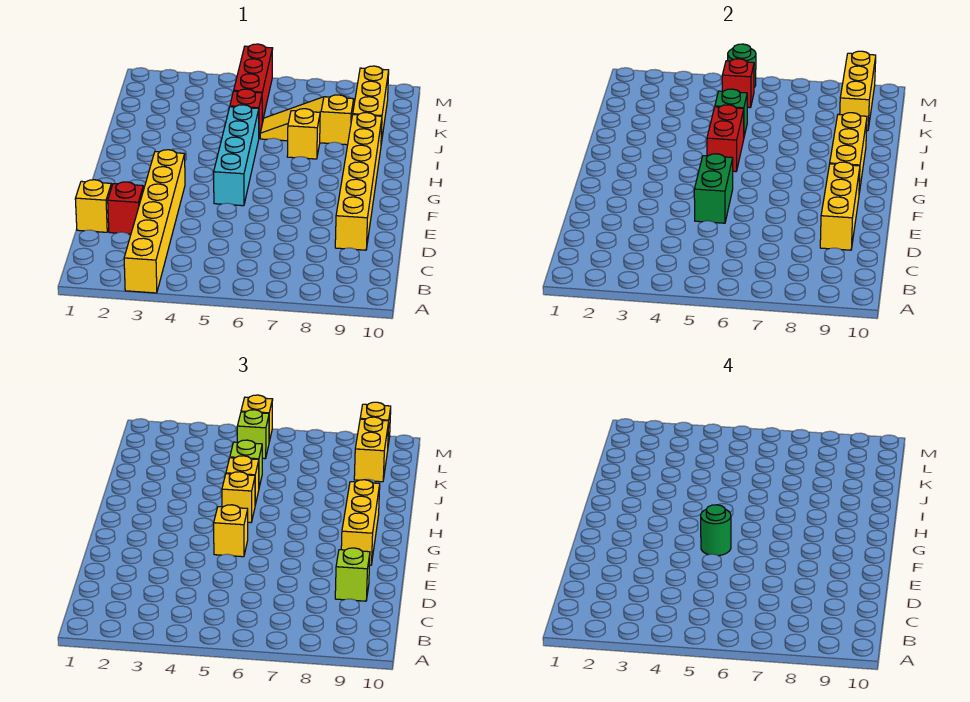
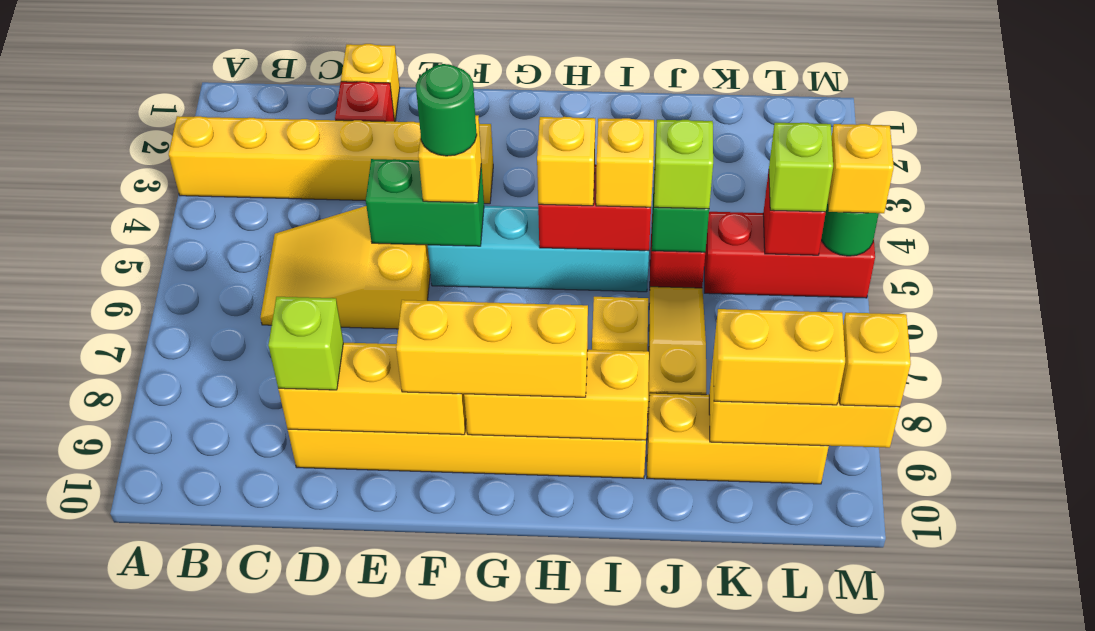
none -> yellow 2x3 slope [260,206,430,329]

